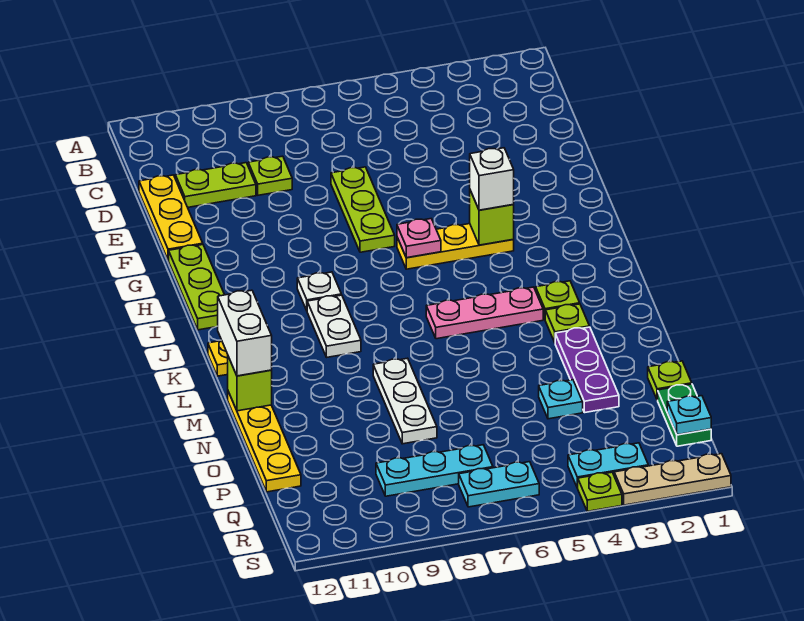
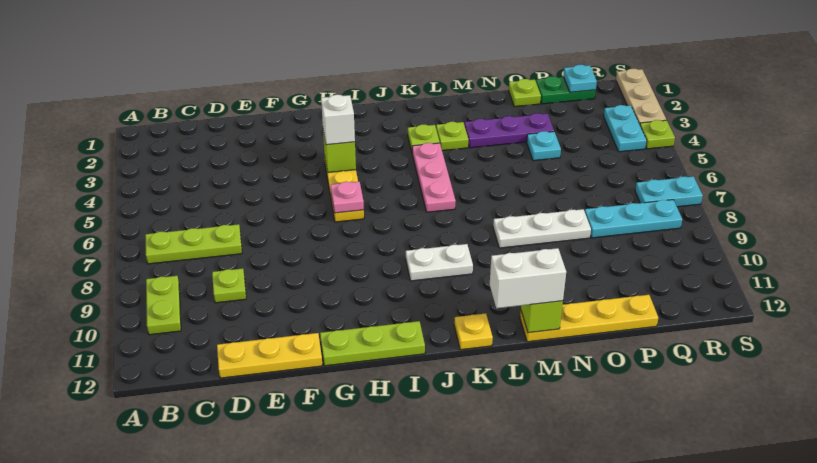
lime 1x2 plate [175,163,256,207] -> lime 1x2 plate moved to [146,276,181,335]
lime 1x3 plate [331,167,395,252] -> lime 1x3 plate moved to [145,224,242,264]
white 1x1 plate [297,272,341,310] -> none
cyan 1x3 plate [376,445,493,496] -> cyan 1x3 plate turned to [585,200,682,238]
cyan 1x2 plate [459,462,539,507] -> cyan 1x2 plate turned to [635,176,703,207]

